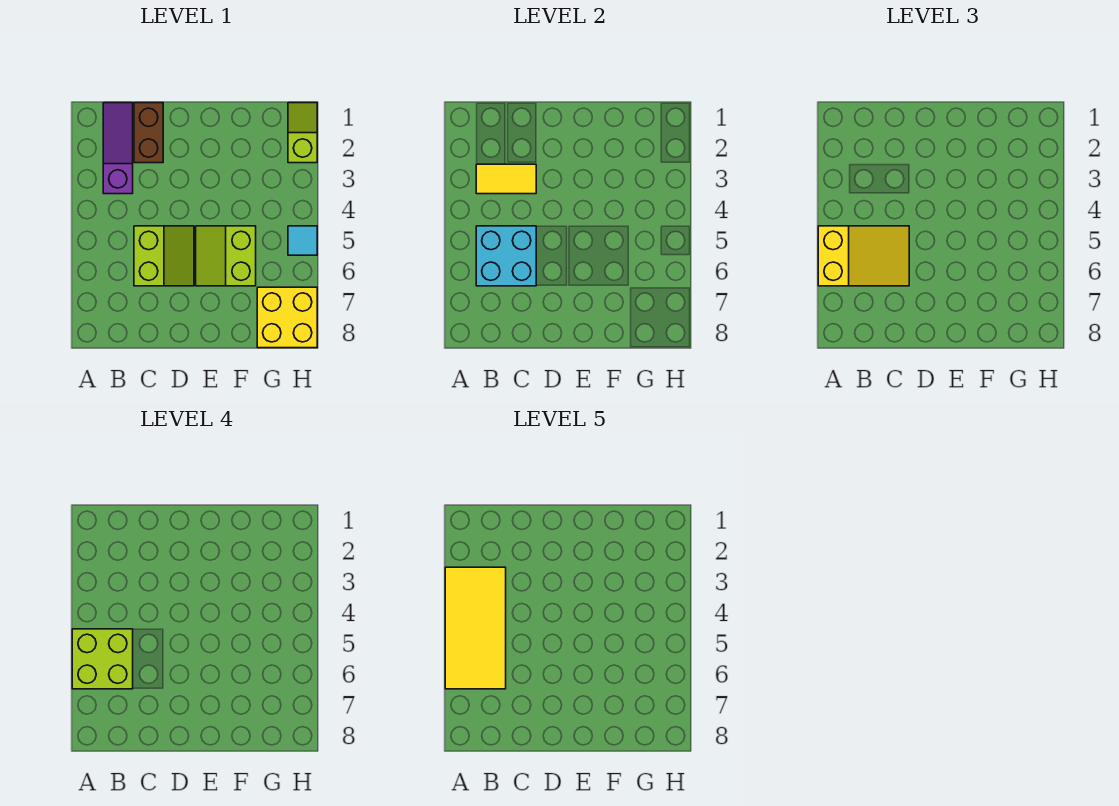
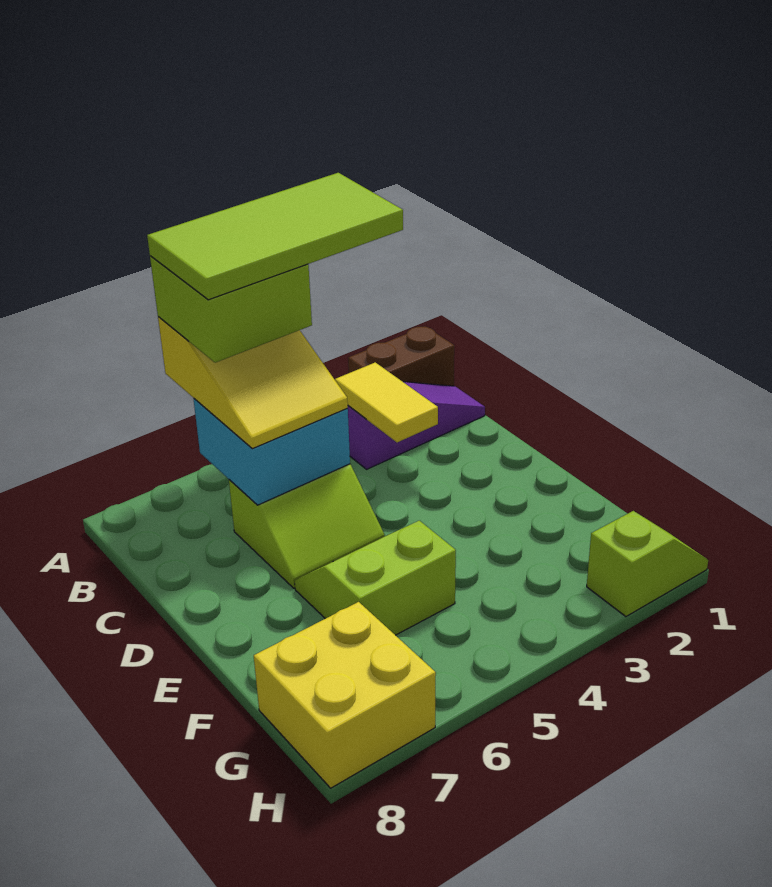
yellow 2x4 tile [445,567,506,689] -> lime 2x4 tile [147,173,403,300]
brown 1x2 brick [134,103,163,163] -> brown 1x2 brick moved to [348,326,454,386]
cyan 1x1 tile [288,226,317,255] -> none

